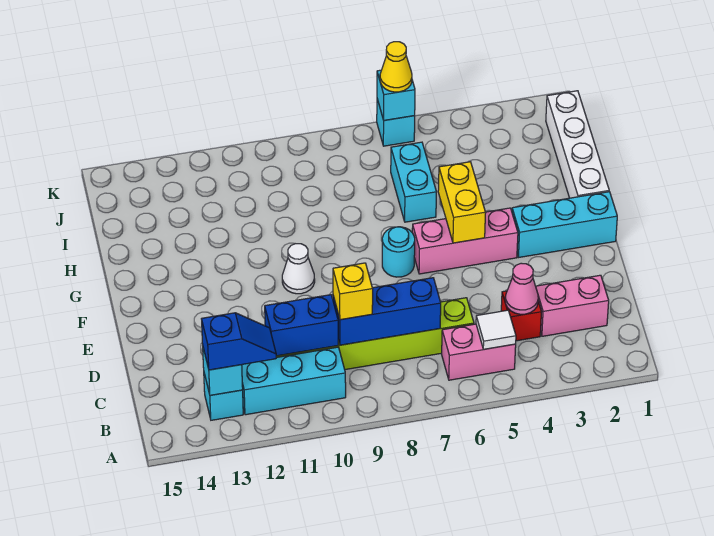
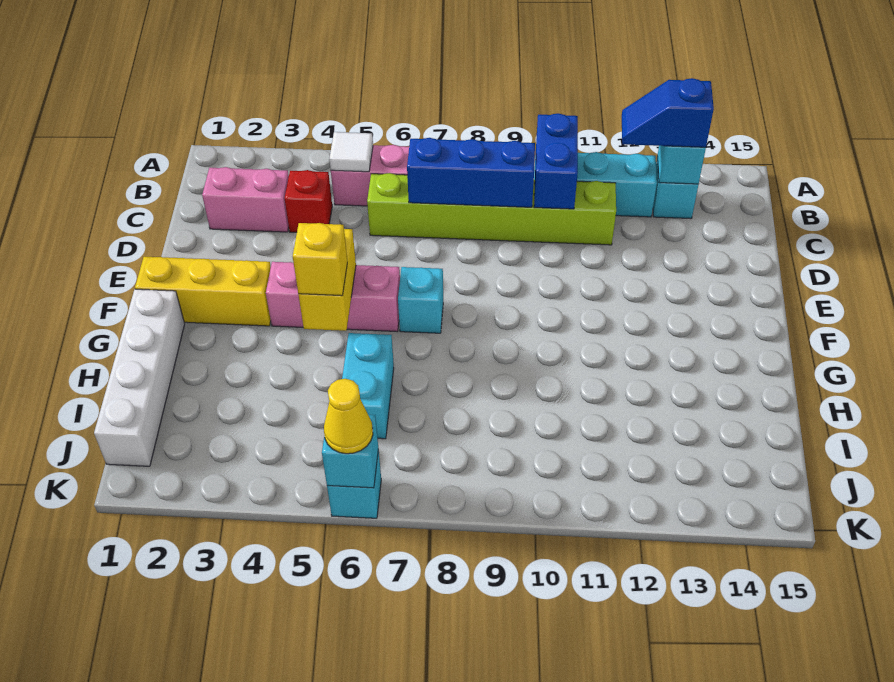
pink 1x1 cone [505,263,538,314] -> none
yellow 1x1 brick [333,263,373,320] -> yellow 1x1 brick moved to [293,223,347,296]
blue 1x2 brick [265,295,338,356] -> blue 1x2 brick turned to [534,113,578,209]
cyan 1x3 brick [512,192,617,257] -> yellow 1x3 brick [135,257,271,326]
cyan 1x1 round brick [382,227,415,277] -> cyan 1x1 brick [398,267,443,333]
white 1x1 cone [282,244,315,294] -> none

